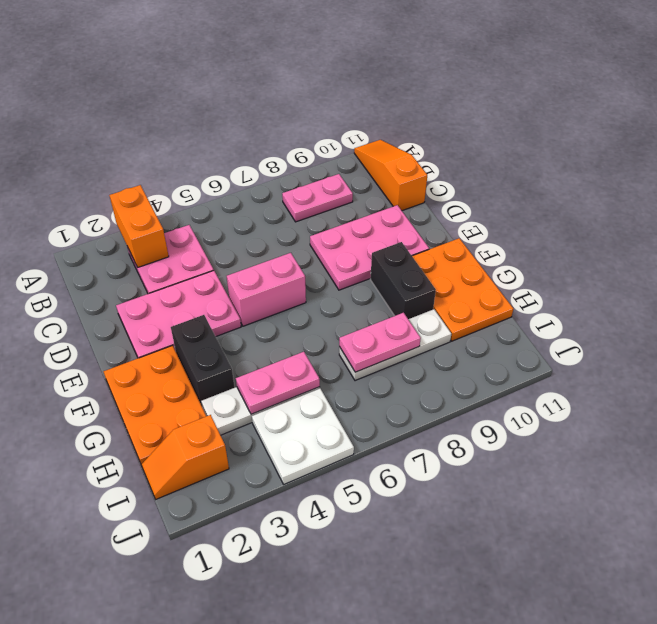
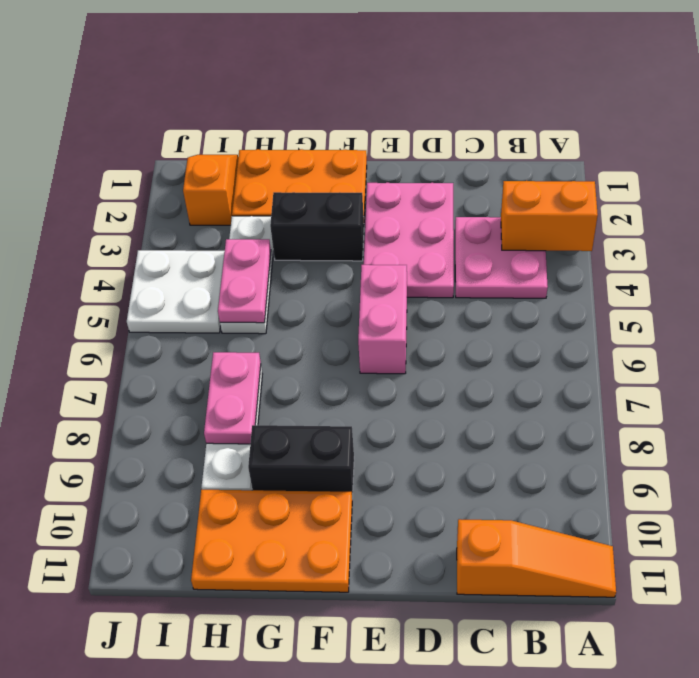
pink 1x2 plate [282,174,353,222] -> none
pink 2x3 plate [310,205,429,290] -> none

